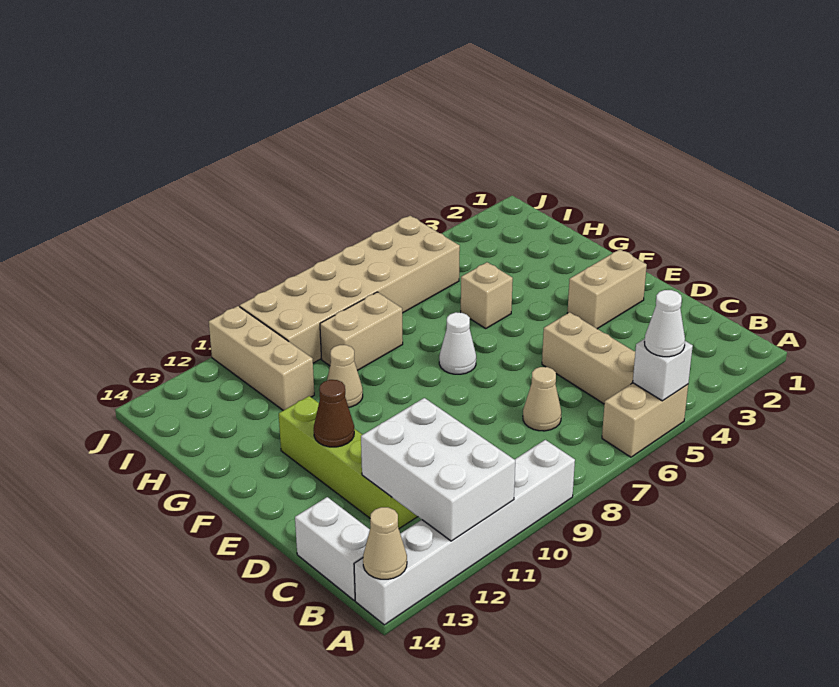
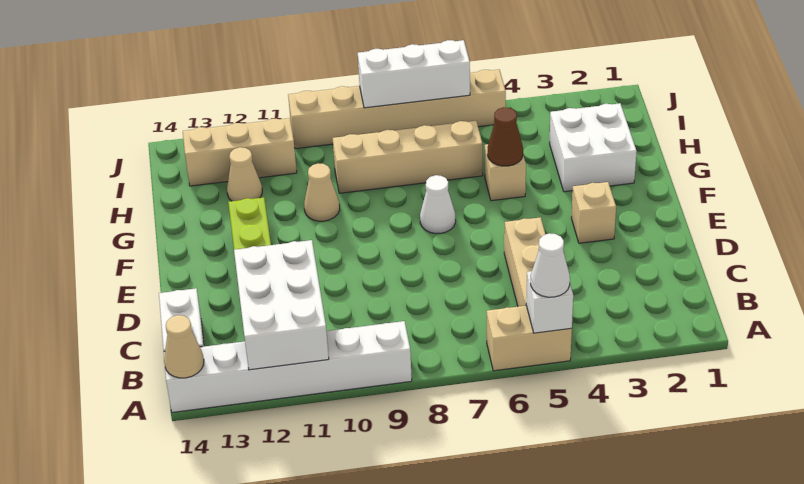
tan 1x1 cone [523,367,561,431] -> tan 1x1 cone moved to [227,147,262,201]
tan 1x2 brick [568,249,647,329] -> tan 1x1 brick [571,182,616,243]
brown 1x1 cone [314,380,354,447] -> brown 1x1 cone moved to [488,107,523,166]
none -> white 2x2 brick [549,103,637,192]
tan 1x2 brick [320,292,403,371] -> tan 1x4 brick [333,121,483,193]
tan 1x3 brick [209,306,314,411] -> tan 1x3 brick turned to [183,118,297,186]
tan 2x6 brick [240,216,460,363] -> tan 1x6 brick [288,70,506,149]
none -> white 1x3 brick [358,40,470,108]

